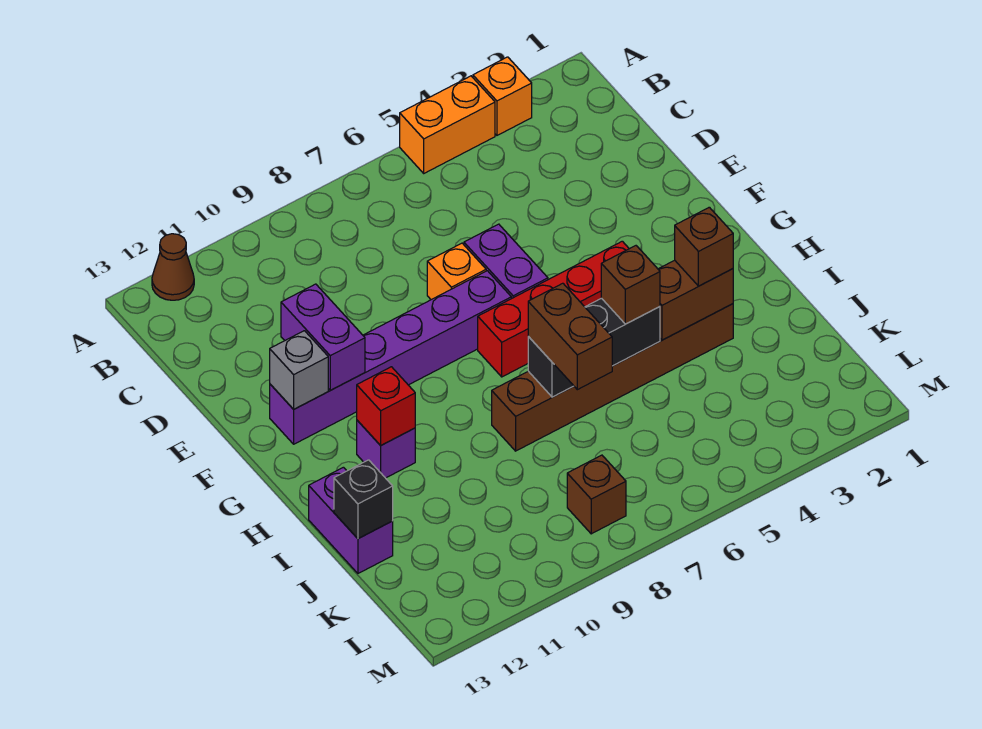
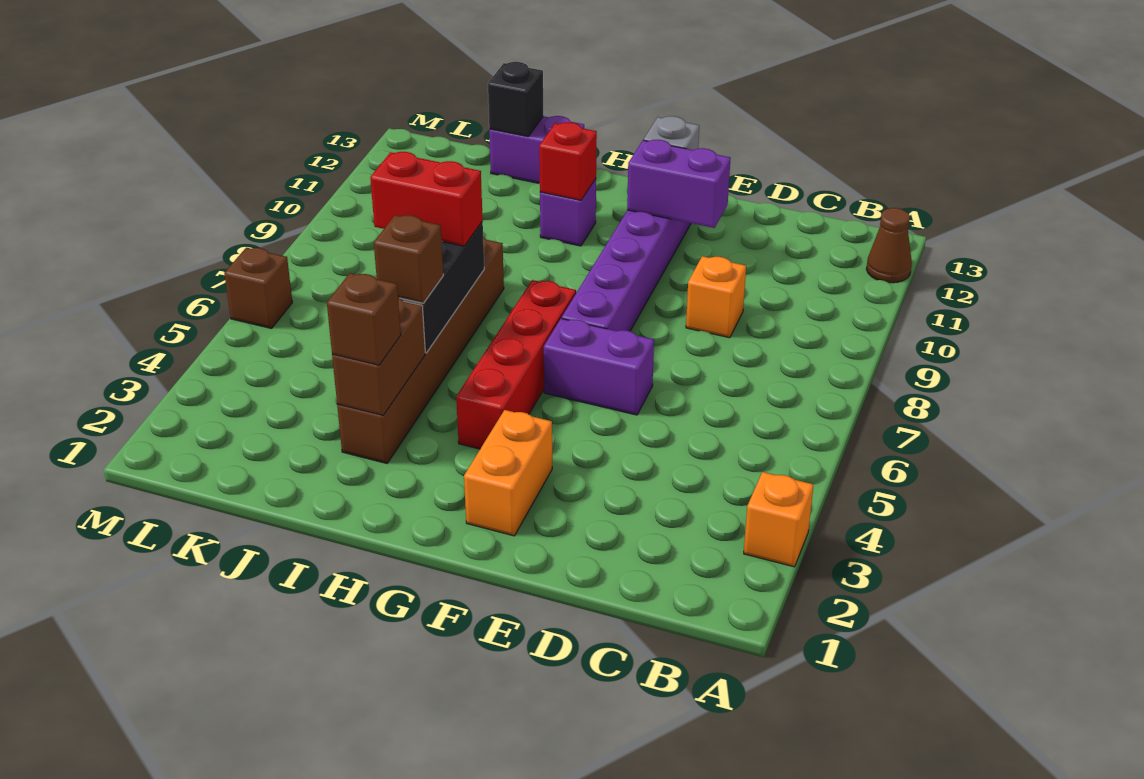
orange 1x2 brick [400,76,495,173] -> orange 1x2 brick moved to [464,410,552,536]
orange 1x1 brick [427,243,486,300] -> orange 1x1 brick moved to [686,256,746,338]
brown 1x2 brick [528,283,612,390] -> red 1x2 brick [370,152,483,246]
brown 1x1 brick [567,455,626,534] -> brown 1x1 brick moved to [224,248,292,328]

